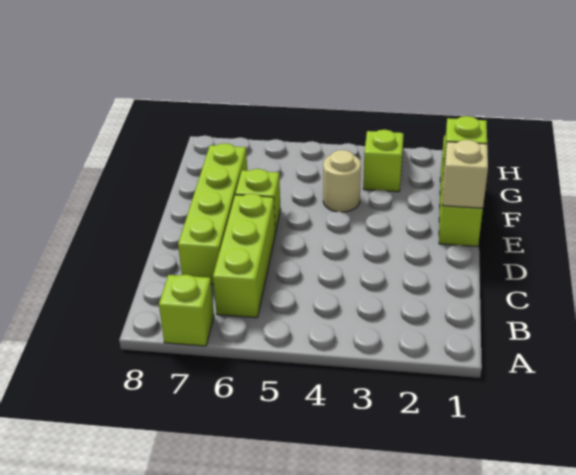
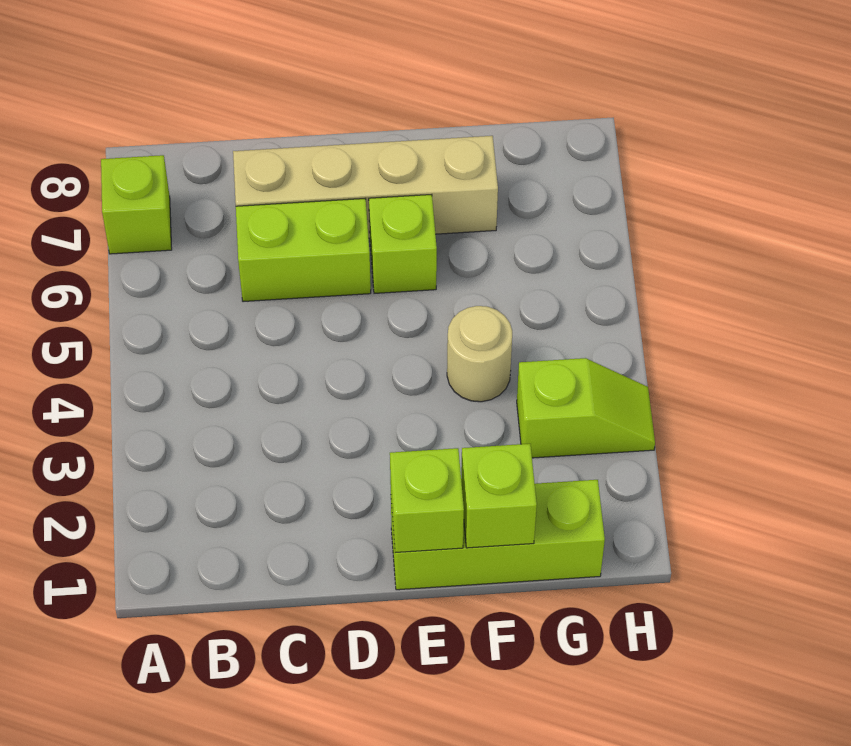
lime 1x3 brick [213,194,275,318] -> lime 1x2 brick [236,199,371,302]
lime 1x4 brick [178,143,247,284] -> tan 1x4 brick [233,136,498,238]
tan 1x1 brick [442,140,488,208] -> lime 1x1 brick [390,448,464,553]

